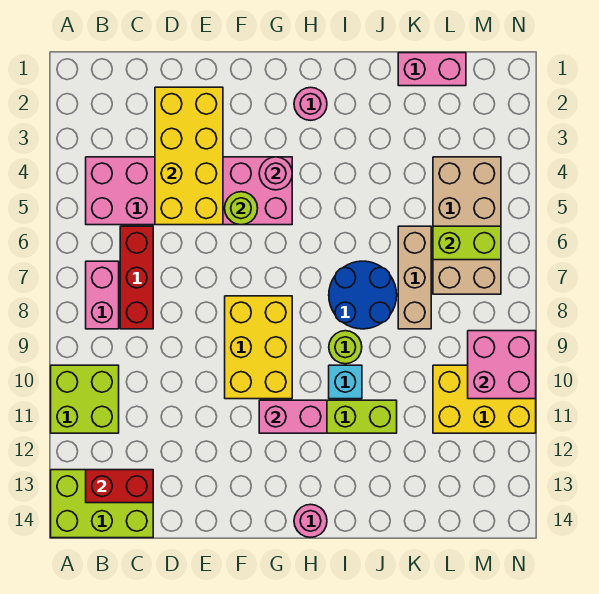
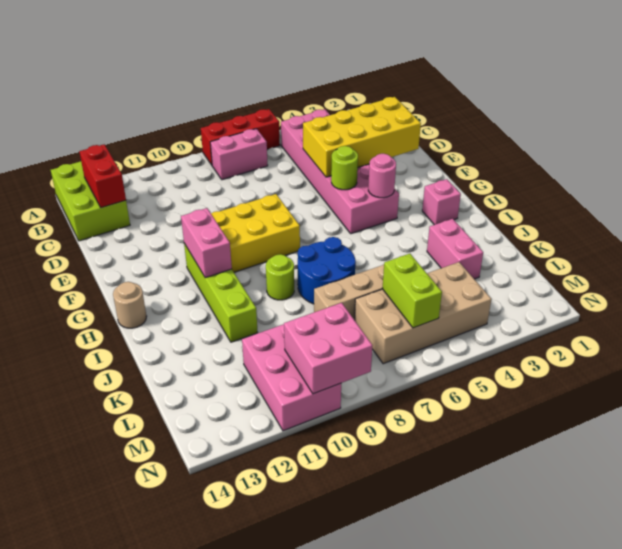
lime 2x2 brick [51,365,119,433] -> none
red 1x3 brick [120,226,153,329] -> red 1x3 brick moved to [201,109,280,165]
pink 1x1 round brick [294,87,327,120] -> pink 1x1 brick [422,179,461,225]
pink 1x1 round brick [294,504,327,537] -> tan 1x1 round brick [113,282,147,328]
cyan 1x1 brick [329,365,362,399] -> none
pink 1x2 brick [398,53,466,86] -> pink 1x2 brick moved to [427,219,483,279]
yellow 2x3 brick [433,365,536,433] -> pink 2x3 brick [242,324,341,431]

